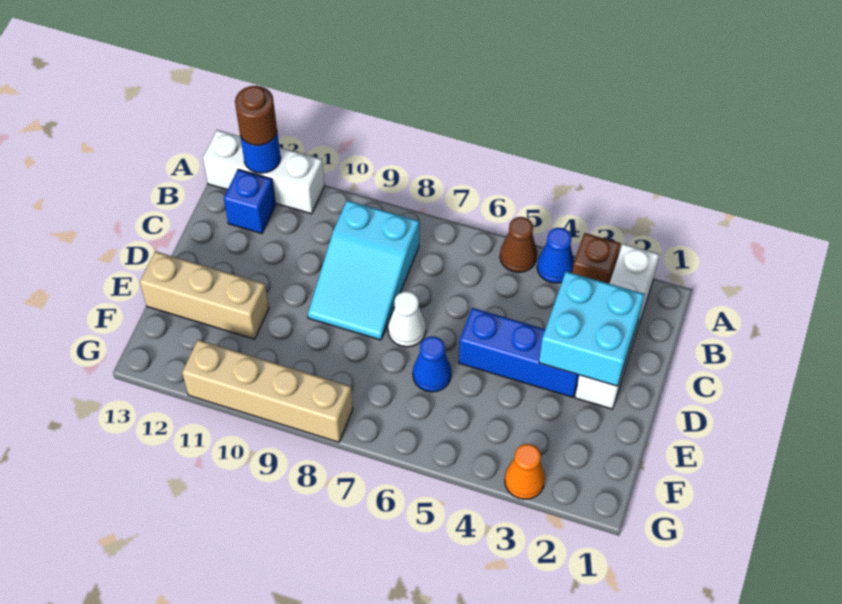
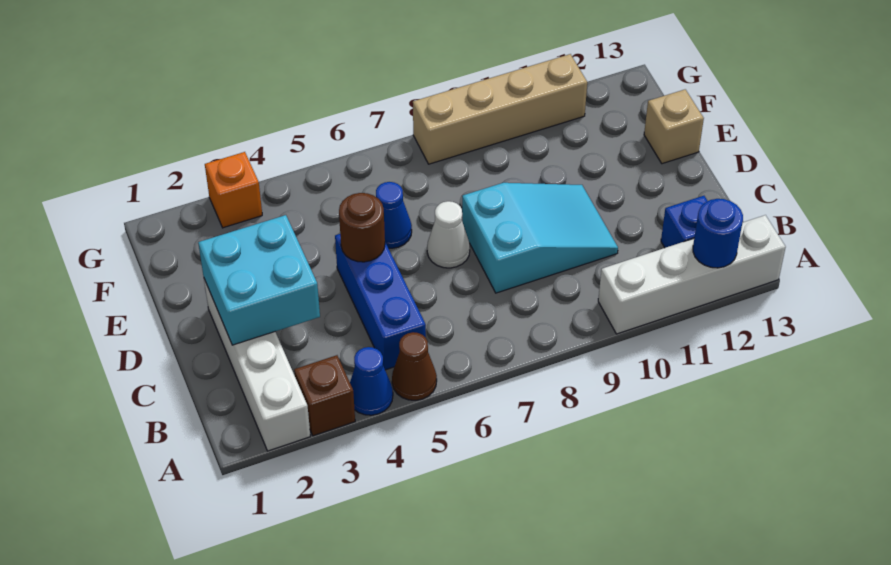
white 1x3 brick [203,130,325,214] -> white 1x4 brick [598,215,786,334]
brown 1x1 round brick [235,86,277,145] -> brown 1x1 round brick moved to [339,193,385,262]
cyan 2x3 slope [308,200,419,340] -> cyan 2x3 slope turned to [462,183,618,293]
blue 1x3 brick [459,308,579,397] -> blue 1x3 brick turned to [335,234,426,370]
tan 1x3 brick [140,251,269,339] -> tan 1x1 brick [644,89,704,164]
orange 1x1 cone [505,444,545,499] -> orange 1x1 brick [205,152,262,228]

